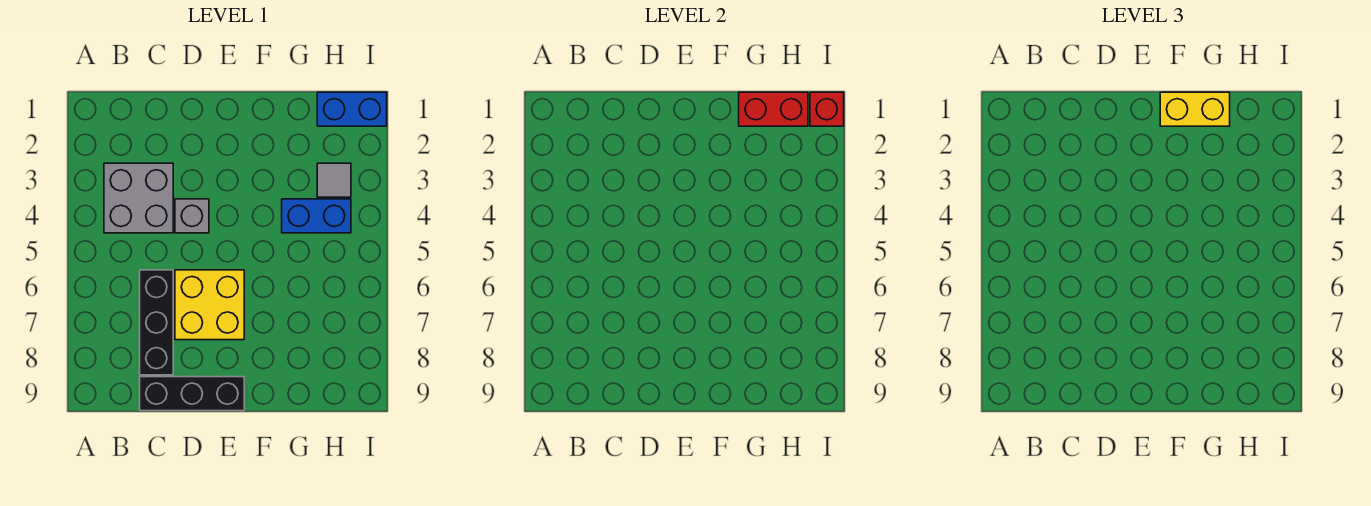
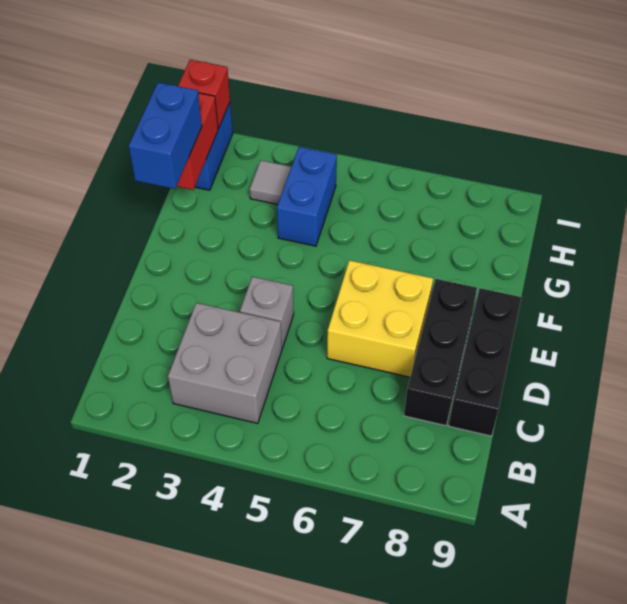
black 1x3 brick [140,270,173,375] -> black 1x3 brick turned to [404,279,477,426]
yellow 1x2 brick [1160,92,1230,126] -> blue 1x2 brick [129,82,202,189]

